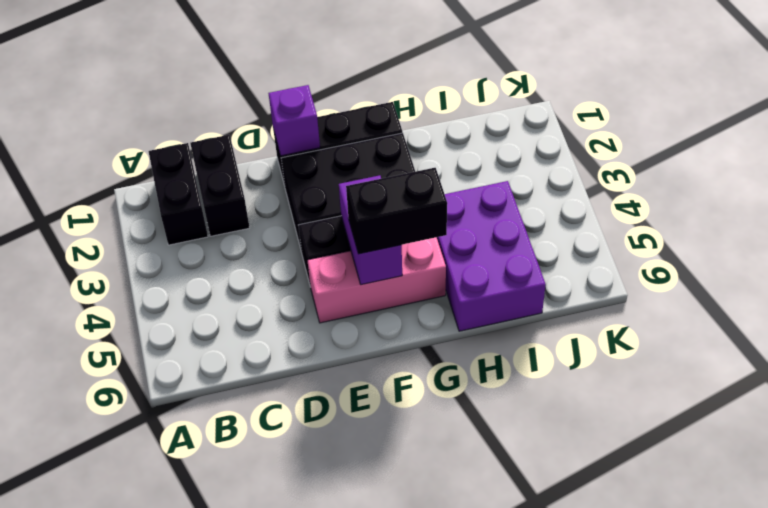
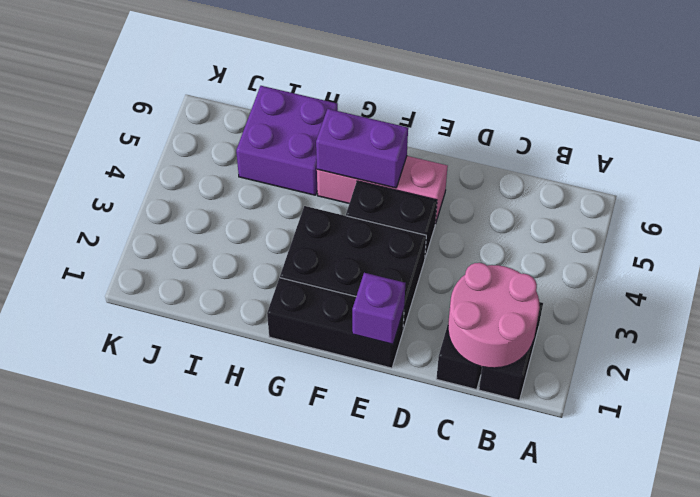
none -> pink 2x2 round brick [448,263,540,368]
purple 1x2 brick [339,175,402,285] -> purple 1x2 brick turned to [316,109,408,188]
black 1x2 brick [346,168,447,254] -> none
purple 2x3 brick [437,181,546,331] -> purple 2x2 brick [236,86,338,195]

